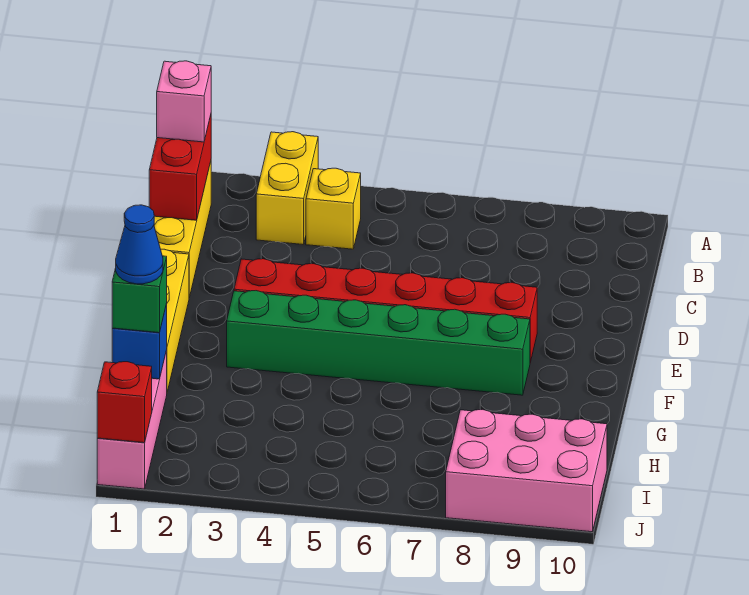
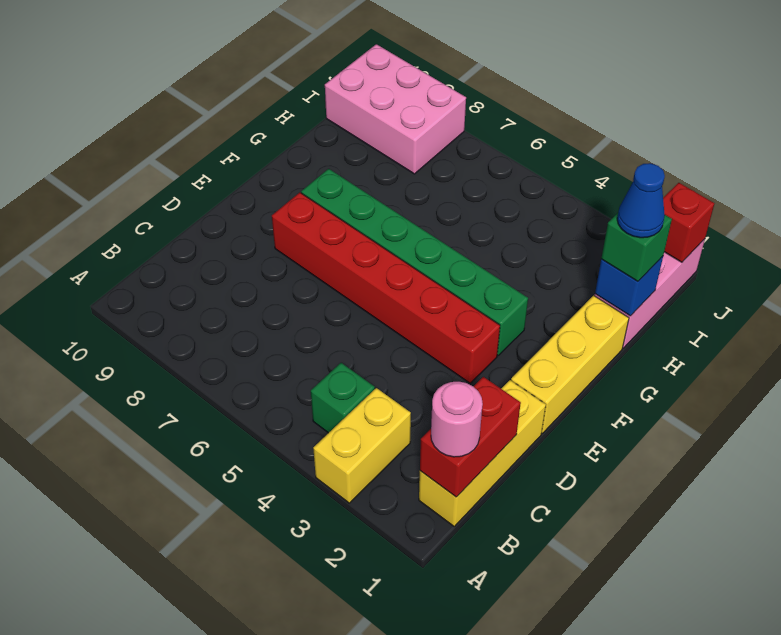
pink 1x1 brick [157,61,211,142] -> pink 1x1 round brick [431,382,483,457]
yellow 1x1 brick [306,168,361,249] -> green 1x1 brick [311,363,375,433]

